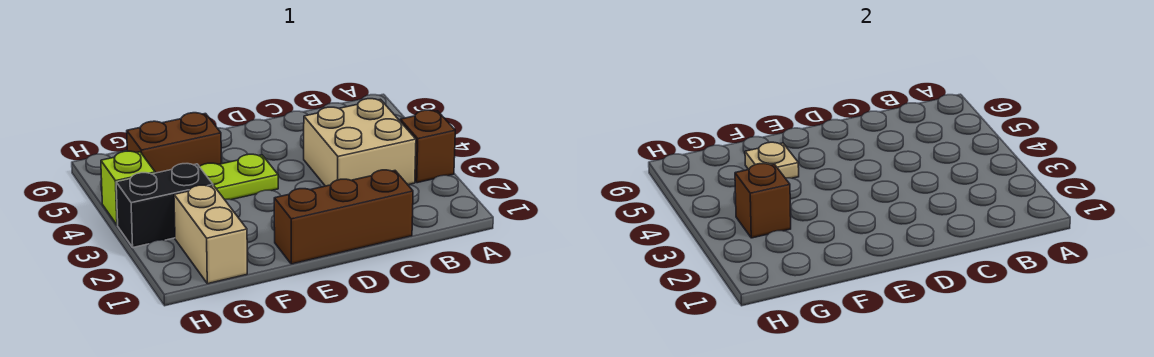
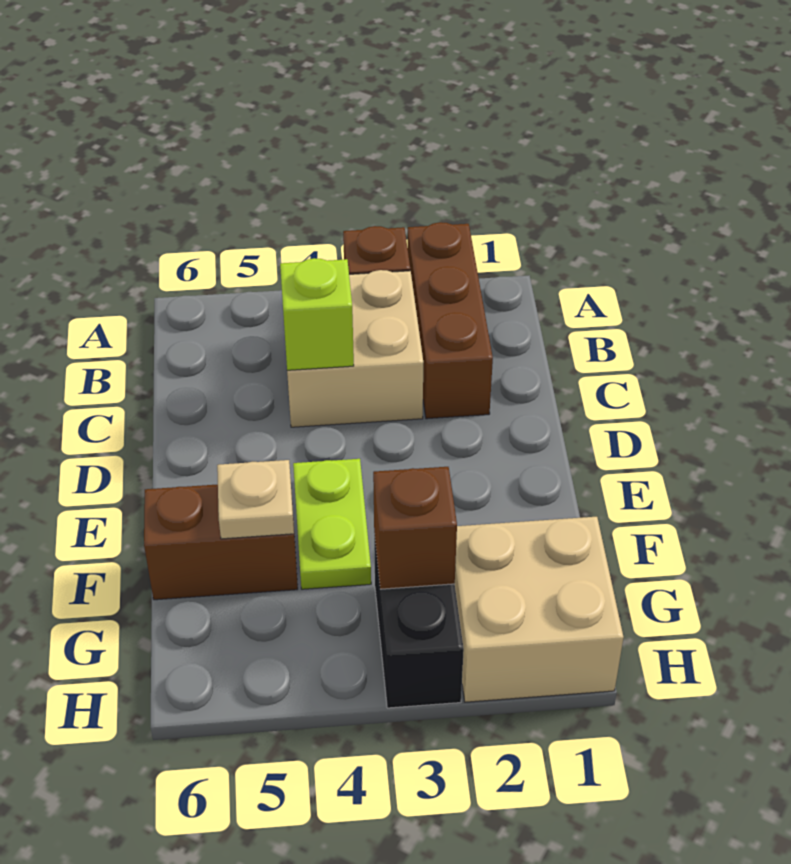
brown 1x3 brick [274,170,413,264] -> brown 1x3 brick moved to [408,222,493,419]
brown 1x2 brick [127,113,221,173] -> brown 1x2 brick turned to [144,484,298,600]
tan 1x2 brick [174,185,247,284] -> tan 2x2 brick [455,517,623,702]
lime 1x1 brick [101,151,155,225] -> lime 1x1 brick moved to [280,258,354,370]

